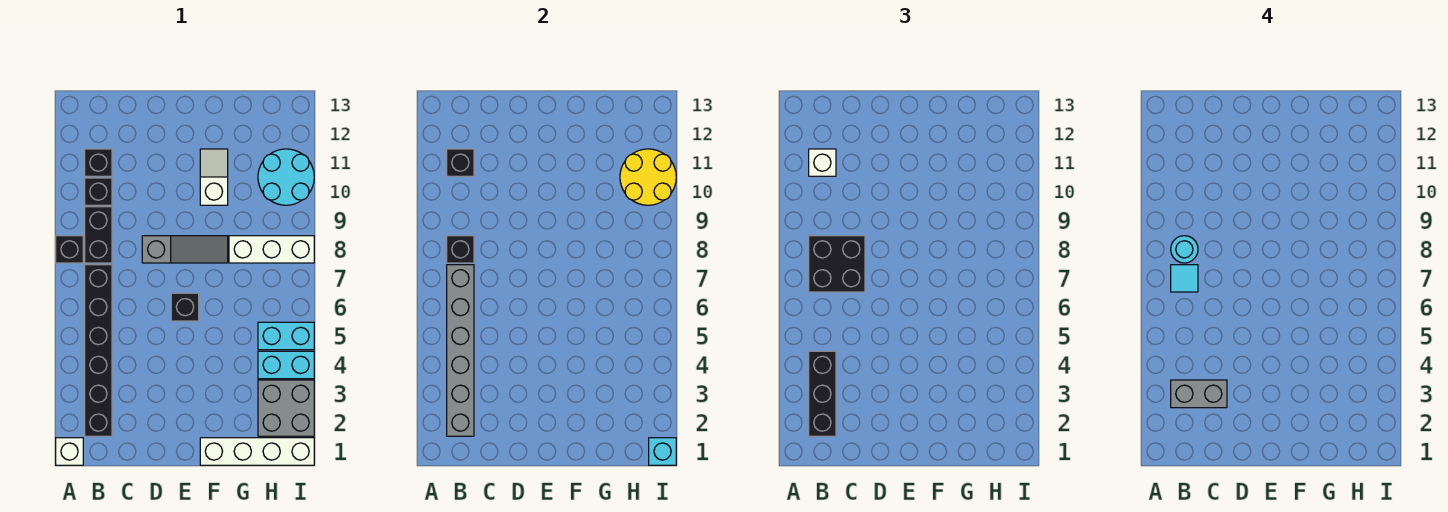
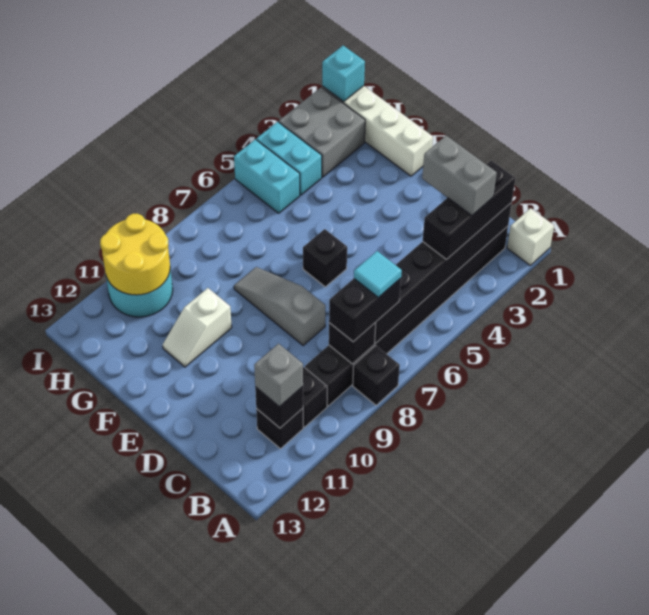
grey 1x6 brick [447,265,474,436] -> black 1x6 brick [375,203,512,343]
black 2x2 brick [809,236,865,292] -> black 1x2 brick [329,278,401,342]
cyan 1x1 round brick [1171,236,1198,263] -> none
white 1x1 brick [809,149,836,176] -> grey 1x1 brick [254,344,303,407]
white 1x3 brick [229,236,314,263] -> none

